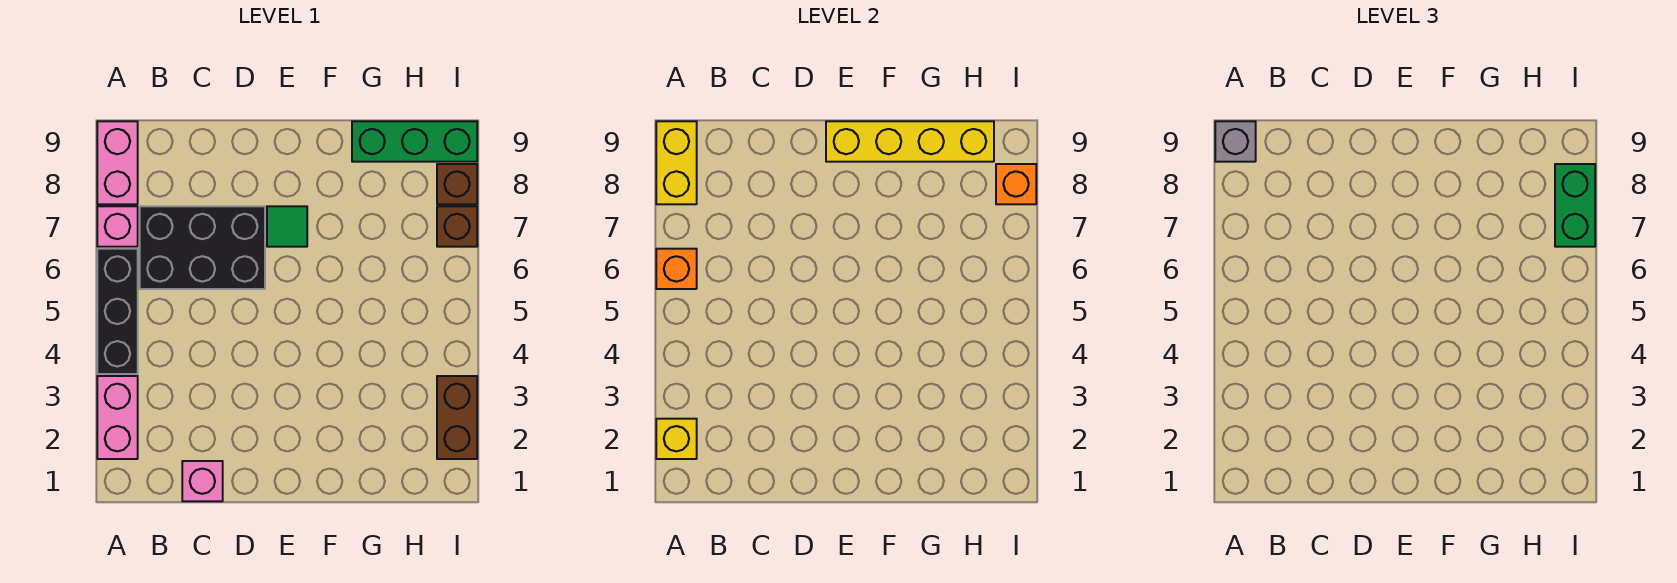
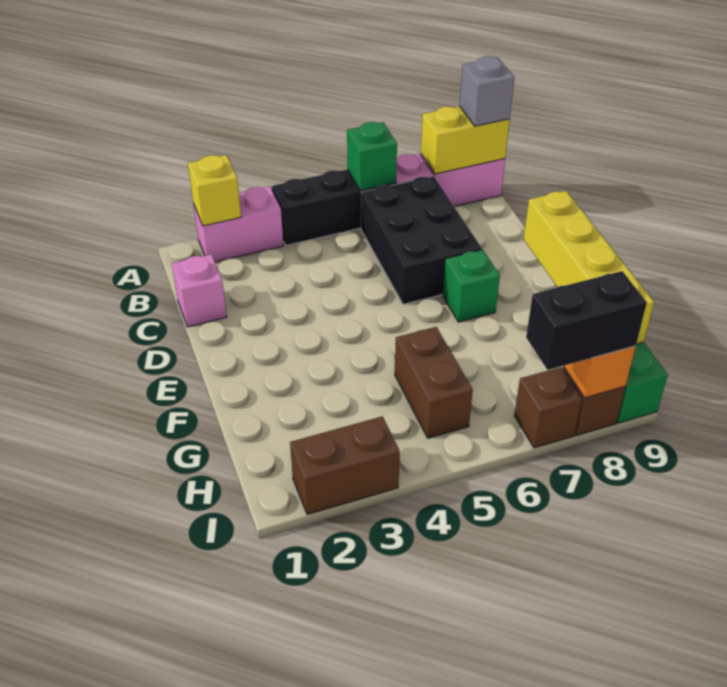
orange 1x1 brick [656,249,697,289] -> green 1x1 brick [347,122,397,191]
green 1x1 tile [267,206,307,247] -> green 1x1 brick [443,250,500,322]
none -> brown 1x2 brick [395,327,473,438]
green 1x2 brick [1555,164,1595,247] -> black 1x2 brick [526,271,647,370]

